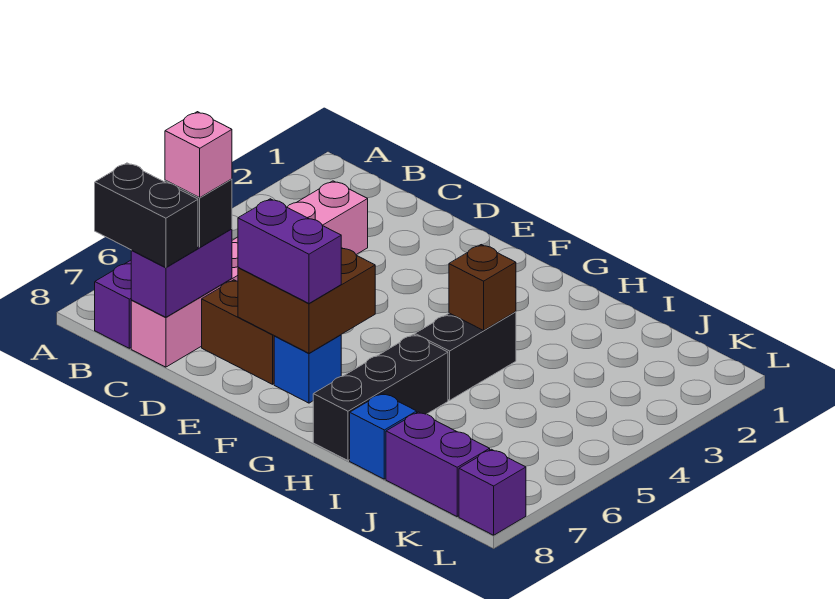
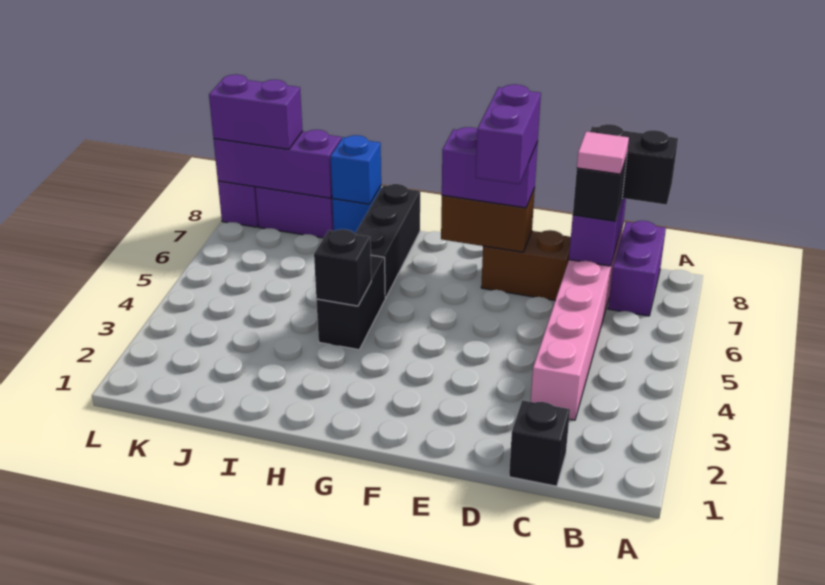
none -> black 1x1 brick [509,400,570,486]
pink 1x1 brick [165,112,232,197] -> pink 1x1 tile [577,132,629,174]
brown 2x2 brick [238,248,375,353] -> brown 1x2 brick [441,188,535,252]
none -> purple 1x2 brick [476,84,541,184]
blue 1x1 brick [274,335,341,403] -> blue 1x1 brick moved to [331,135,381,204]
brown 1x1 brick [449,245,516,330] -> black 1x1 brick [314,229,371,306]
none -> purple 1x3 brick [213,130,341,198]
none -> purple 1x2 brick [209,74,303,149]

